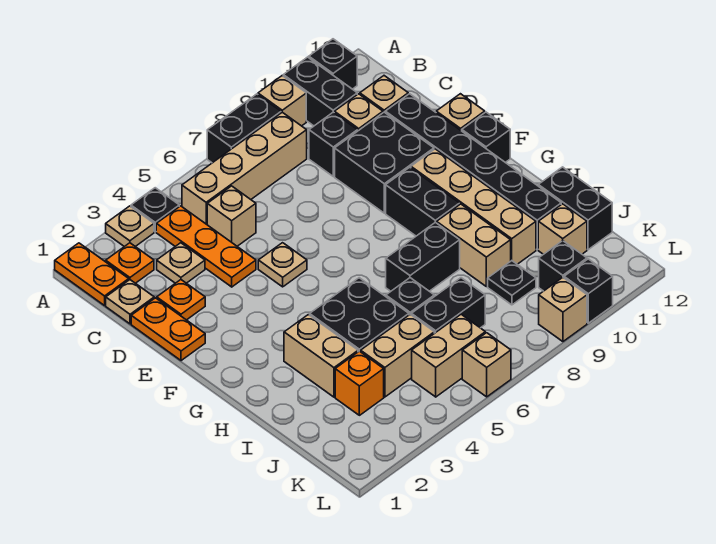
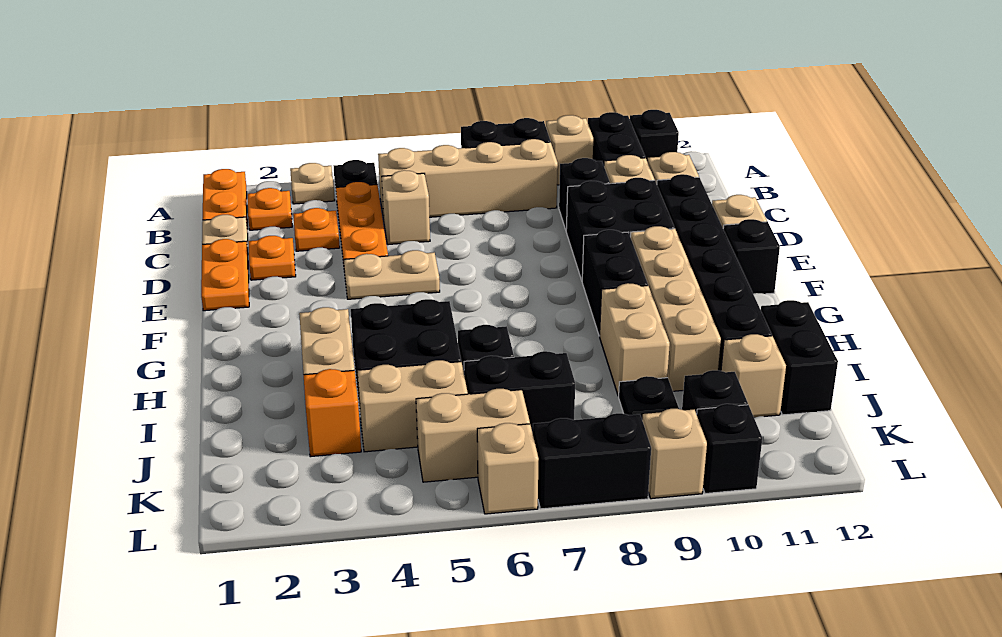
tan 1x1 plate [157,243,205,283] -> orange 1x1 plate [293,208,340,251]
tan 1x1 plate [258,243,307,287] -> tan 1x2 plate [344,250,440,299]
black 1x2 brick [386,222,460,291] -> black 1x2 brick moved to [533,413,651,509]

